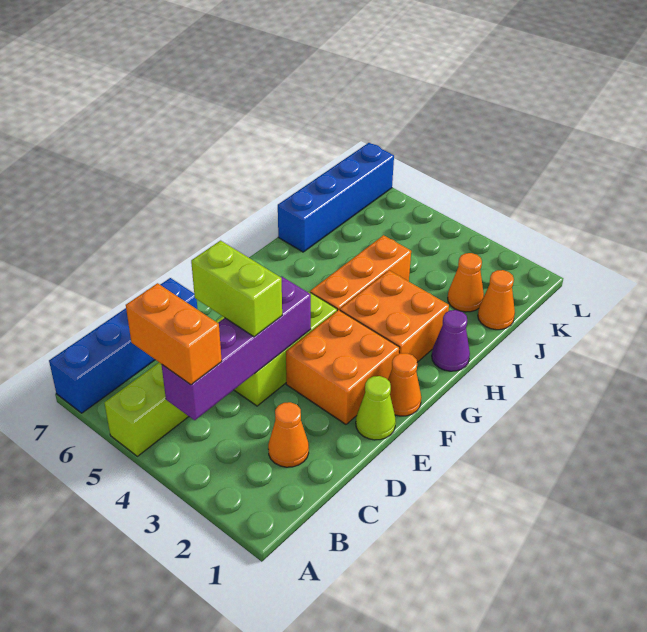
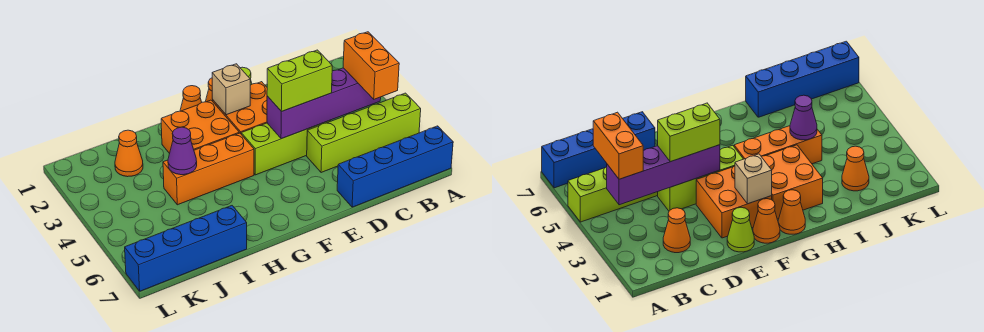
lime 1x2 brick [191,241,282,337] -> lime 1x2 brick turned to [267,50,332,112]
none -> tan 1x1 brick [212,64,250,115]
purple 1x1 cone [432,310,470,371] -> purple 1x1 cone moved to [168,127,197,175]
orange 1x1 cone [478,270,515,330] -> orange 1x1 cone moved to [180,86,202,111]

